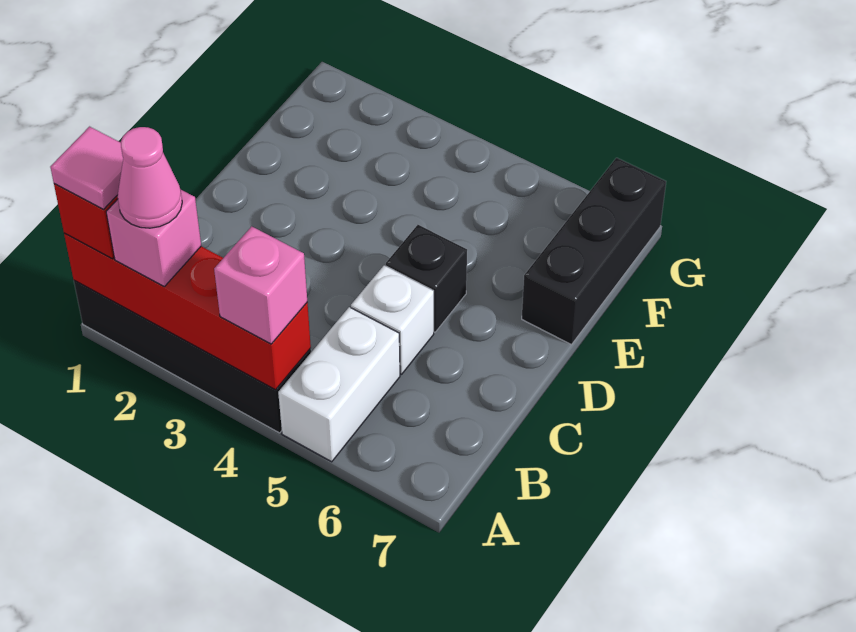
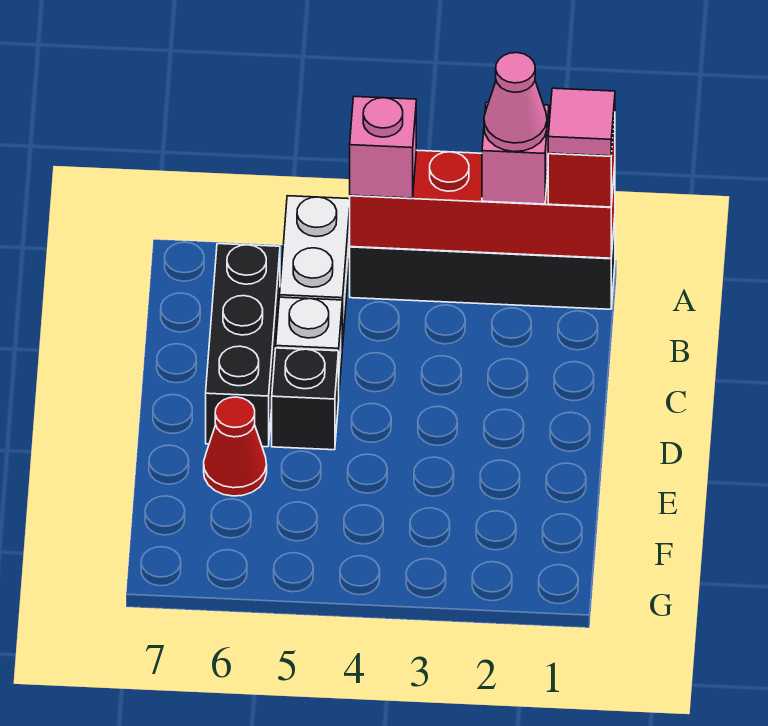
none -> red 1x1 cone [204,397,267,496]
black 1x3 brick [522,158,666,344] -> black 1x3 brick moved to [206,244,280,447]

